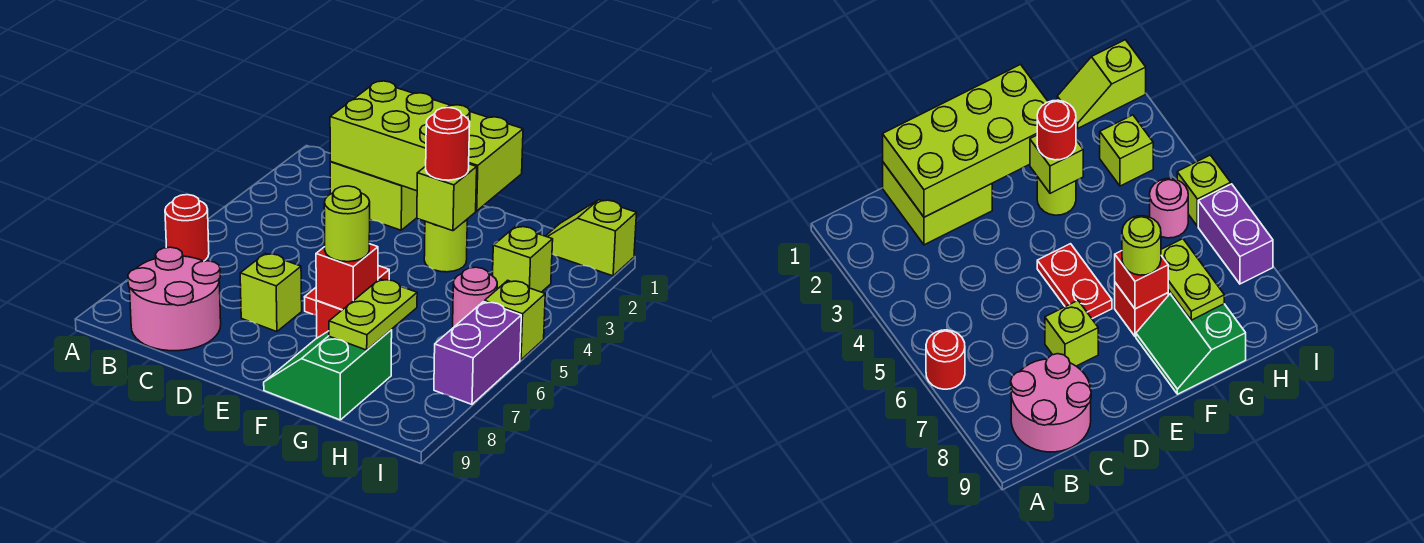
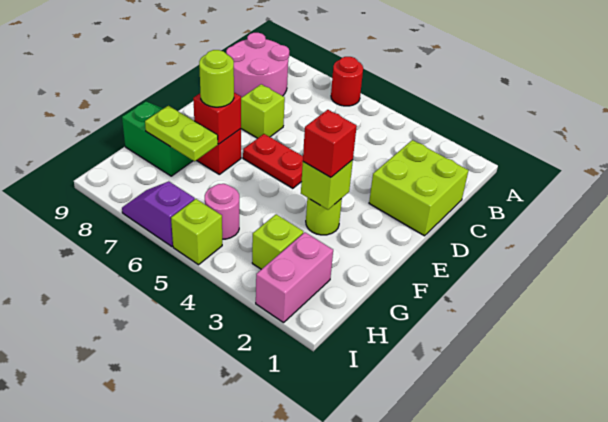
lime 2x4 brick [330,81,523,211] -> none
red 1x1 round brick [426,108,470,180] -> red 1x1 brick [303,110,357,177]
lime 1x2 slope [546,200,636,276] -> none
none -> pink 1x2 brick [256,232,333,323]
purple 1x2 brick [434,302,521,404] -> purple 1x2 slope [122,182,195,247]

